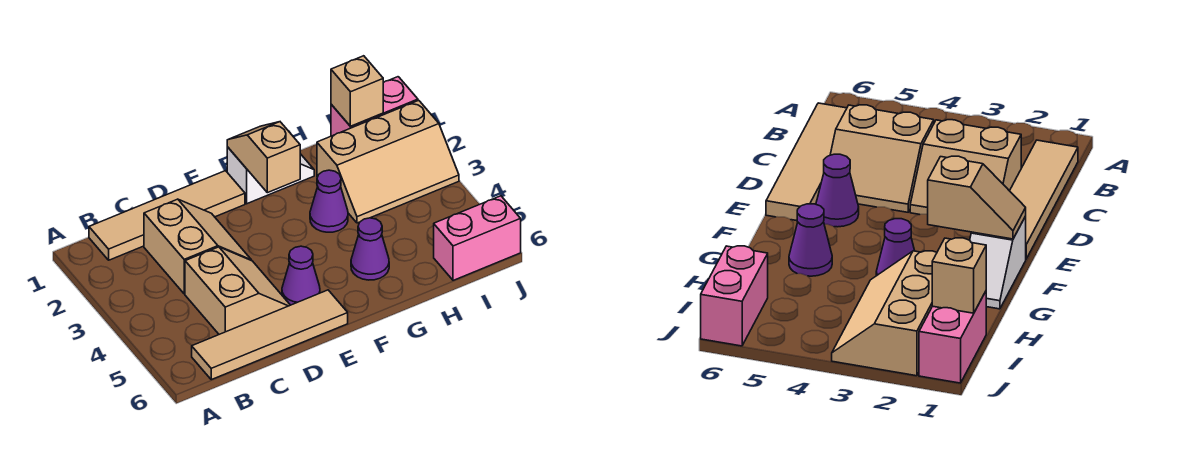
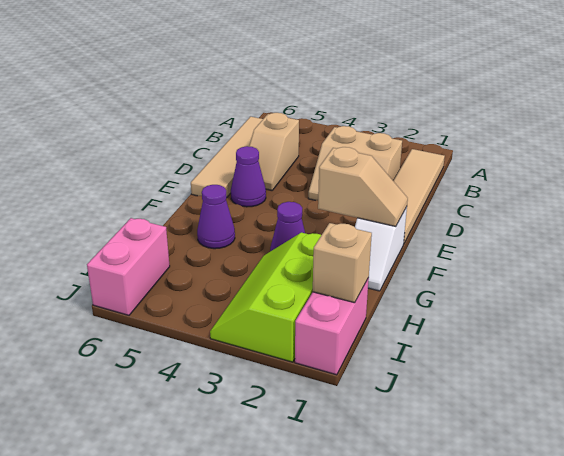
tan 2x2 slope [185,247,290,334] -> tan 1x2 slope [249,113,299,191]
tan 2x3 slope [317,100,459,223] -> lime 2x3 slope [210,233,321,362]

